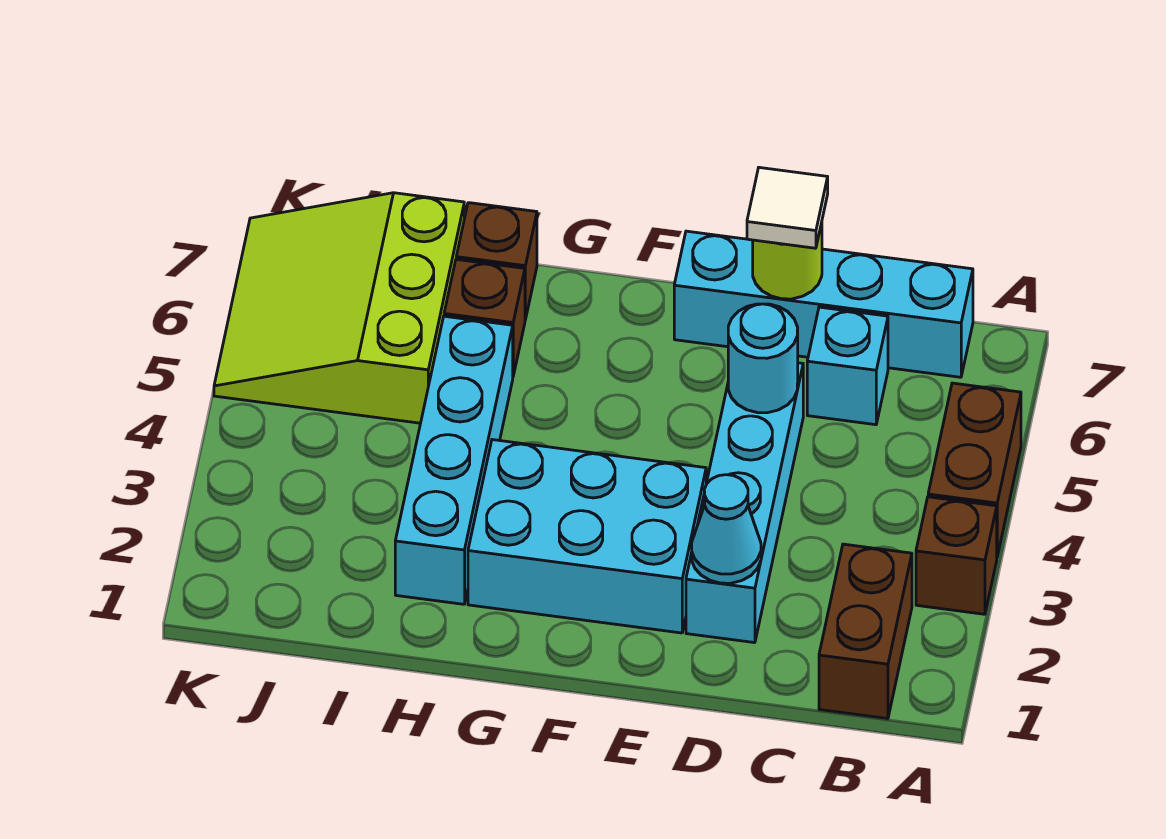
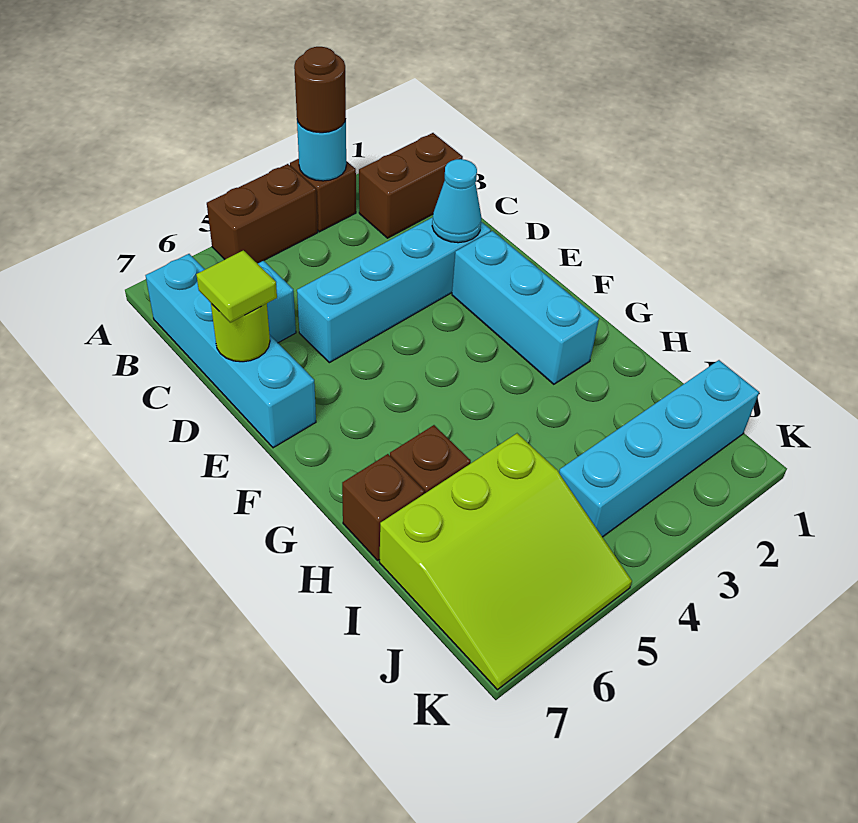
none -> brown 1x1 round brick [294,47,346,133]
cyan 1x1 round brick [728,304,798,413] -> cyan 1x1 round brick moved to [297,119,346,181]
white 1x1 tile [747,167,828,248] -> lime 1x1 tile [196,250,277,323]
cyan 2x3 brick [468,440,706,633] -> cyan 1x3 brick [452,231,599,384]
cyan 1x4 brick [395,316,513,604] -> cyan 1x4 brick moved to [559,360,759,537]

